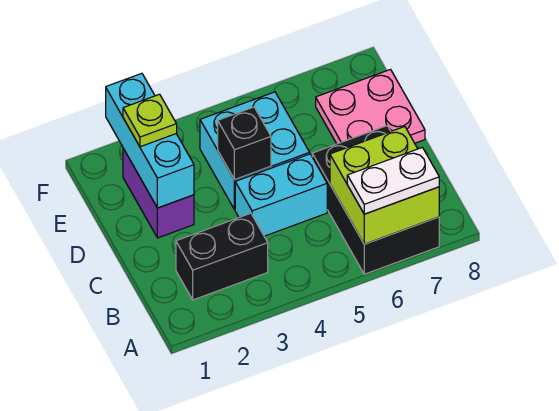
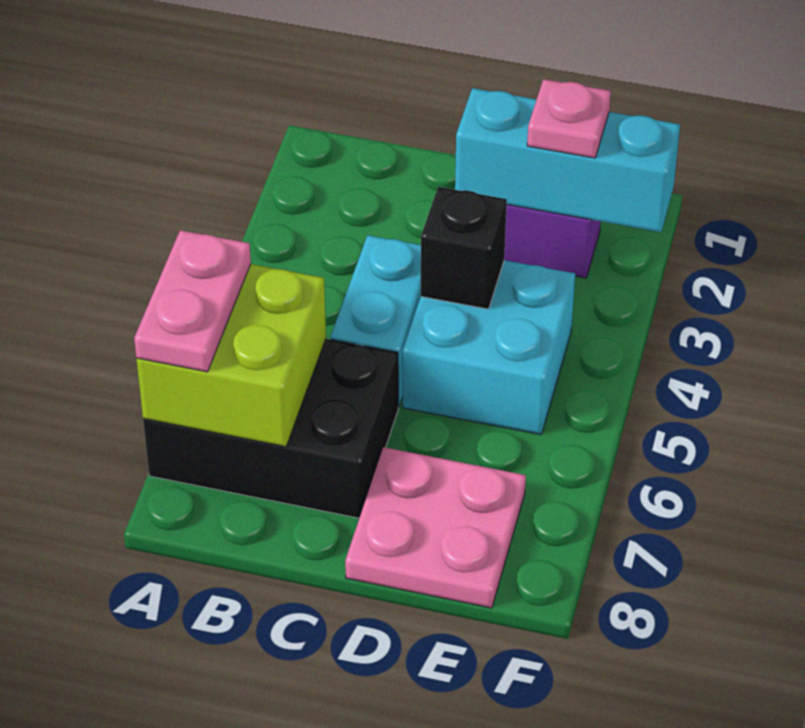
white 1x2 plate [347,147,439,214] -> pink 1x2 plate [134,230,251,372]
black 1x2 brick [176,213,268,300] -> none
lime 1x1 plate [123,94,177,147] -> pink 1x1 plate [527,79,611,158]

